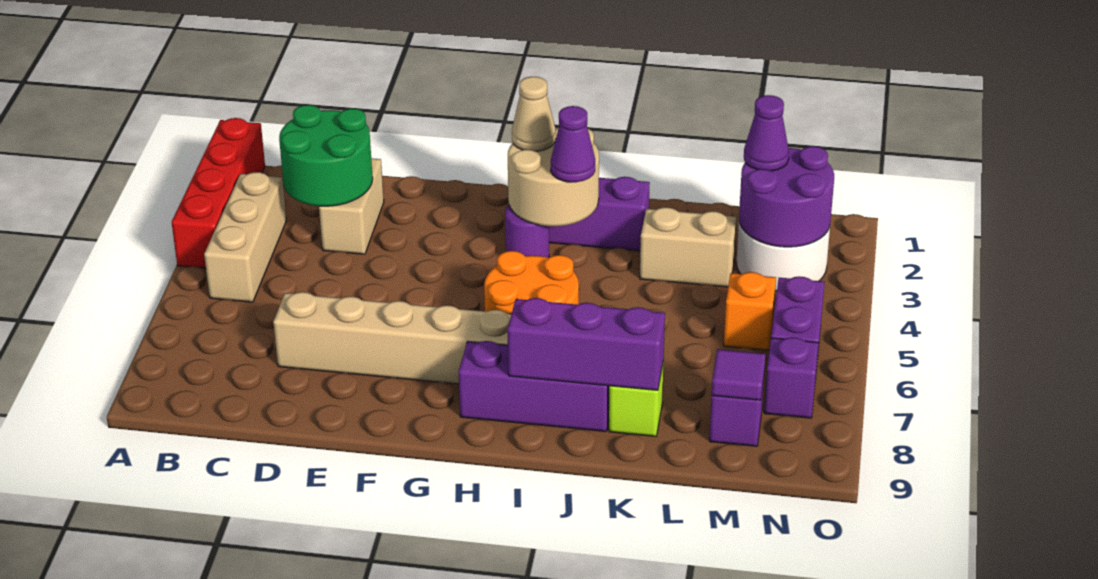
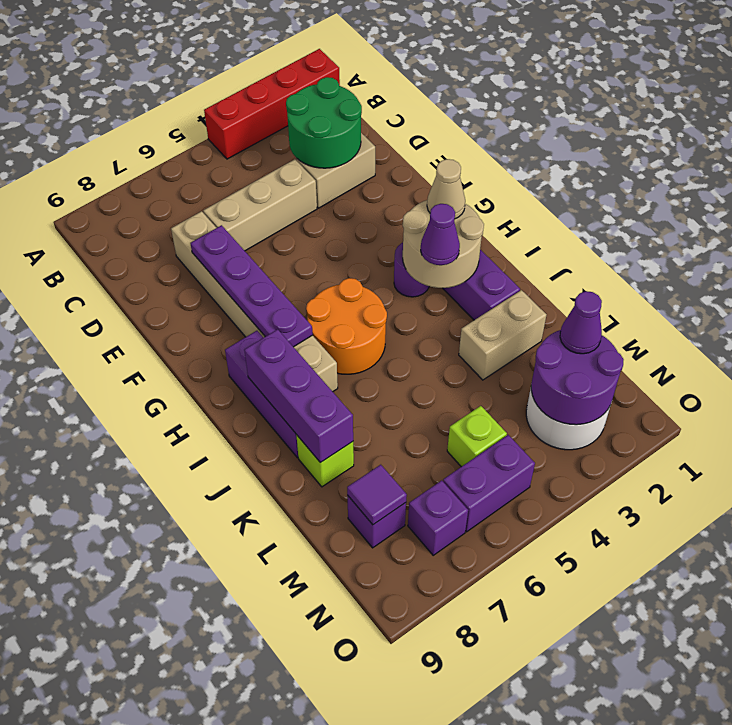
tan 1x3 brick [204,172,286,302] -> tan 1x3 brick moved to [203,159,317,251]
none -> purple 1x4 plate [190,225,313,347]
tan 1x2 brick [640,207,737,287] -> tan 1x2 brick turned to [459,290,547,380]
orange 1x1 brick [724,272,776,350] -> lime 1x1 brick [447,406,507,467]

